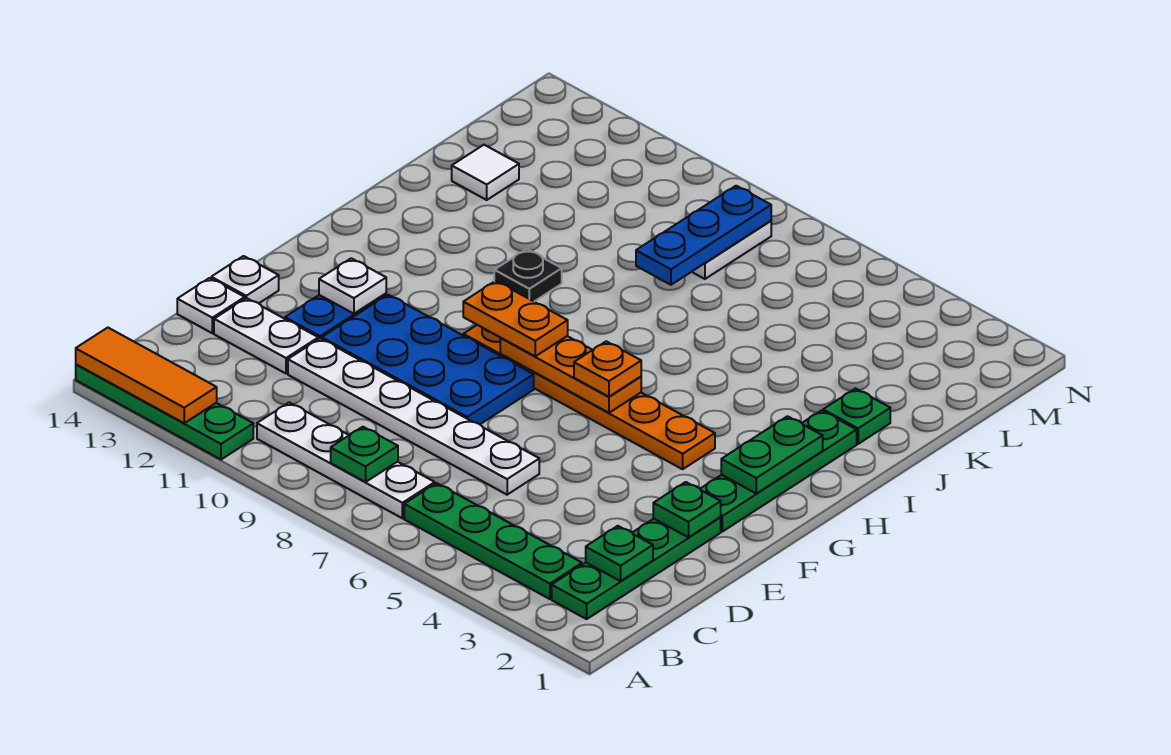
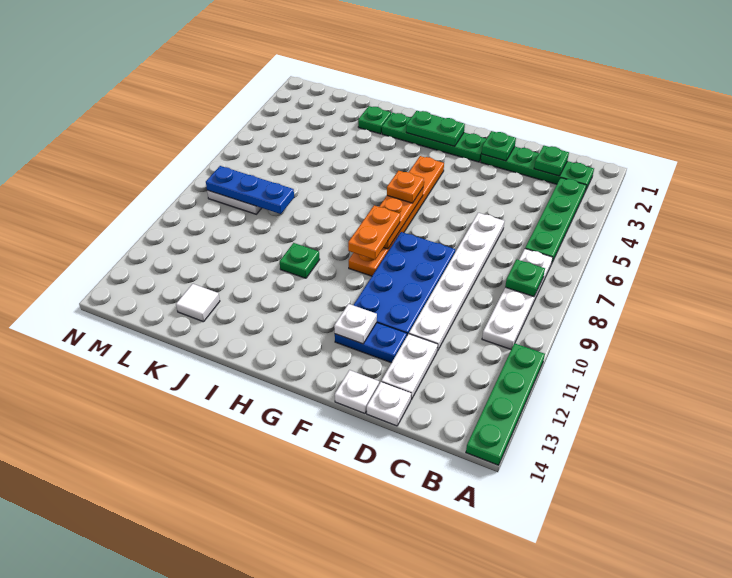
orange 1x3 tile [76,328,217,423] -> none
black 1x1 plate [494,249,562,301] -> green 1x1 plate [280,243,320,278]

